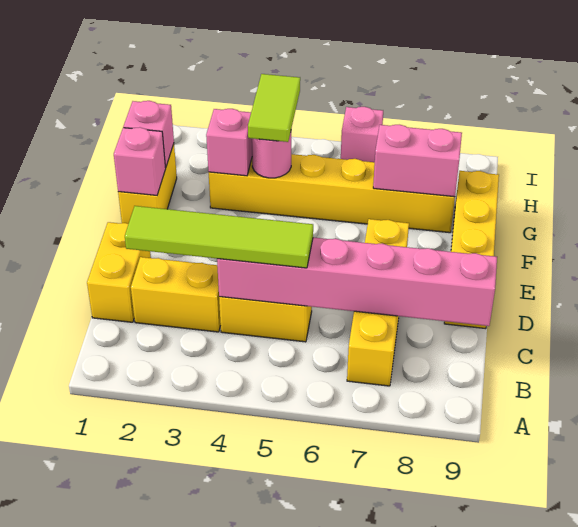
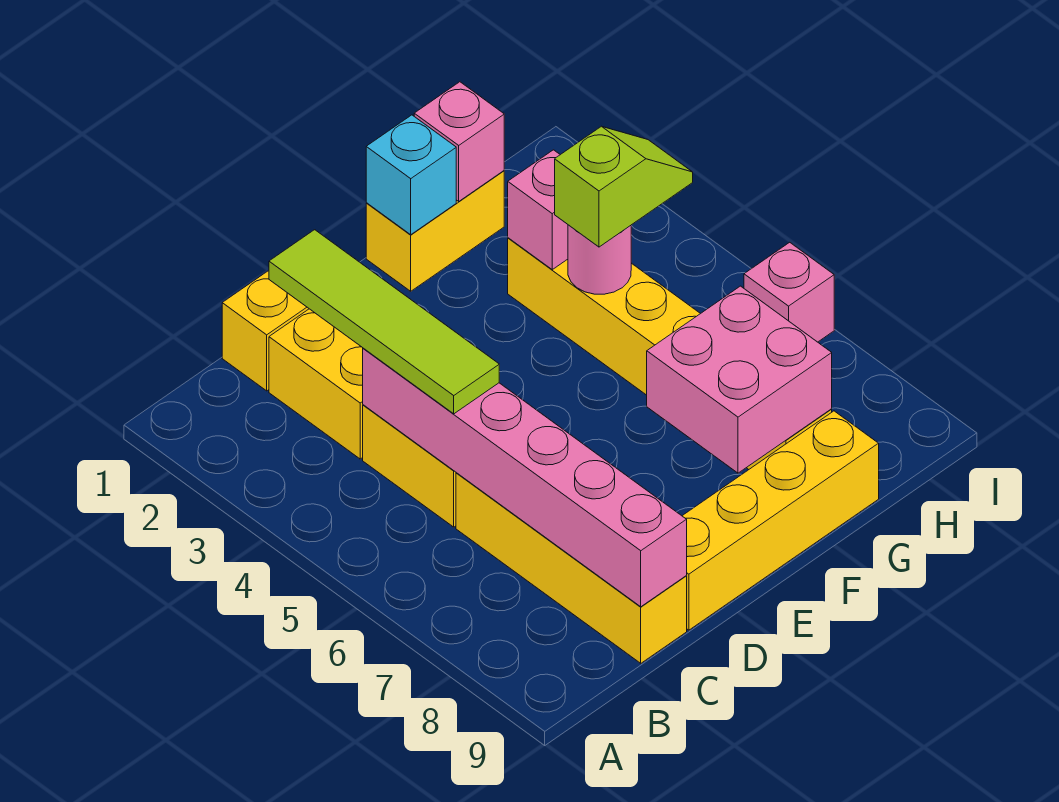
yellow 1x4 brick [347,219,409,386] -> yellow 1x4 brick turned to [456,473,687,663]
pink 1x1 brick [114,127,166,195] -> cyan 1x1 brick [366,115,456,235]
lime 1x2 tile [248,74,300,142] -> lime 1x2 slope [555,126,693,247]
pink 1x2 brick [373,125,462,197] -> pink 2x2 brick [647,286,832,473]

